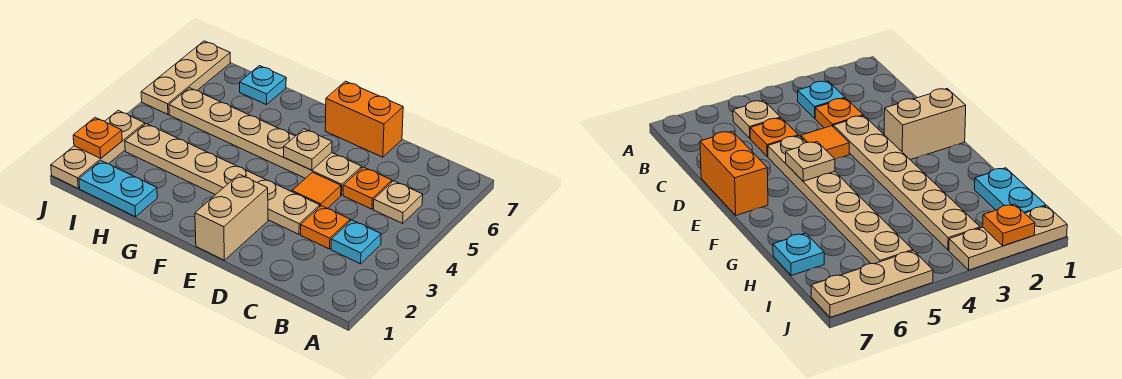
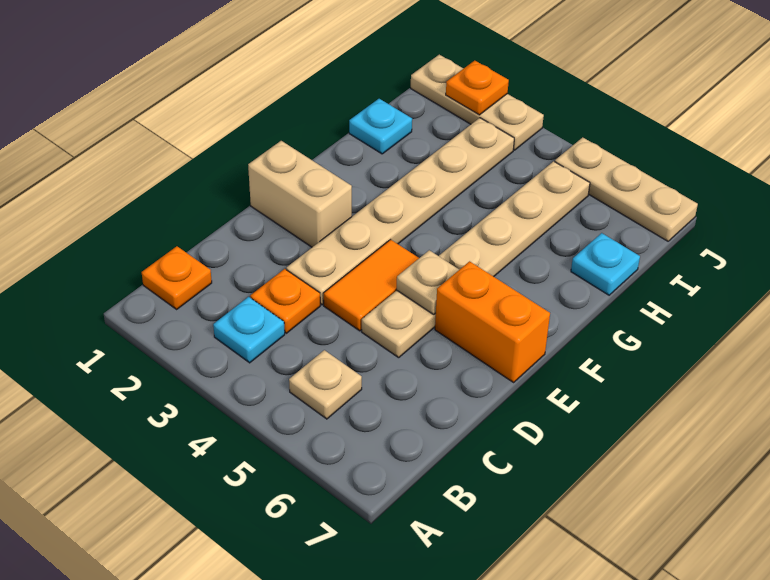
orange 1x1 plate [343,167,392,209] -> orange 1x1 plate moved to [142,246,212,309]
orange 1x1 tile [292,172,341,208] -> orange 1x2 tile [324,240,419,331]
orange 1x2 brick [325,81,403,157] -> orange 1x2 brick turned to [435,261,550,382]
cyan 1x2 plate [79,161,157,217] -> cyan 1x1 plate [349,99,412,154]

